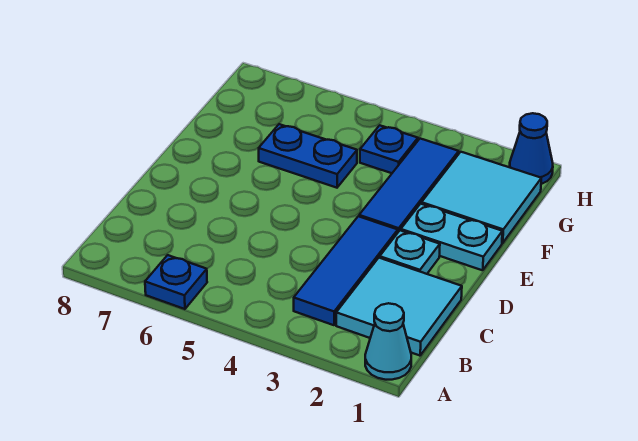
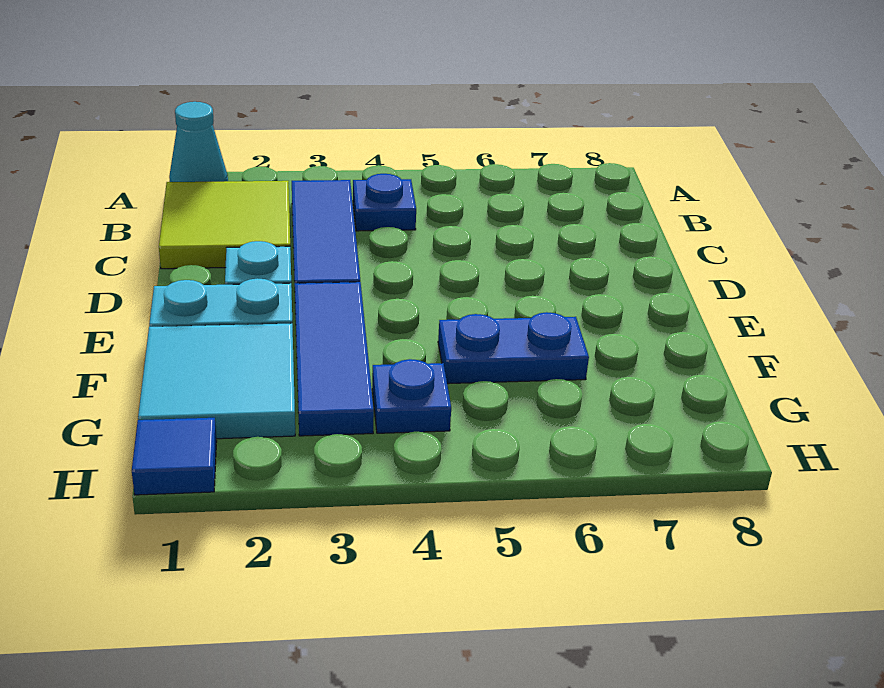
blue 1x1 plate [145,255,207,309] -> blue 1x1 plate moved to [353,174,416,231]
cyan 2x2 tile [336,258,462,356] -> lime 2x2 tile [159,181,290,269]
blue 1x1 cone [510,113,553,184] -> blue 1x1 tile [132,418,217,495]

